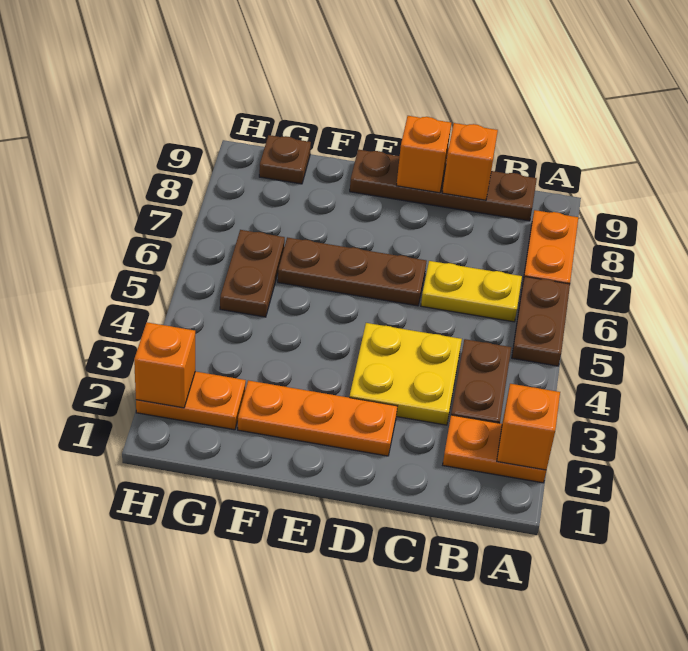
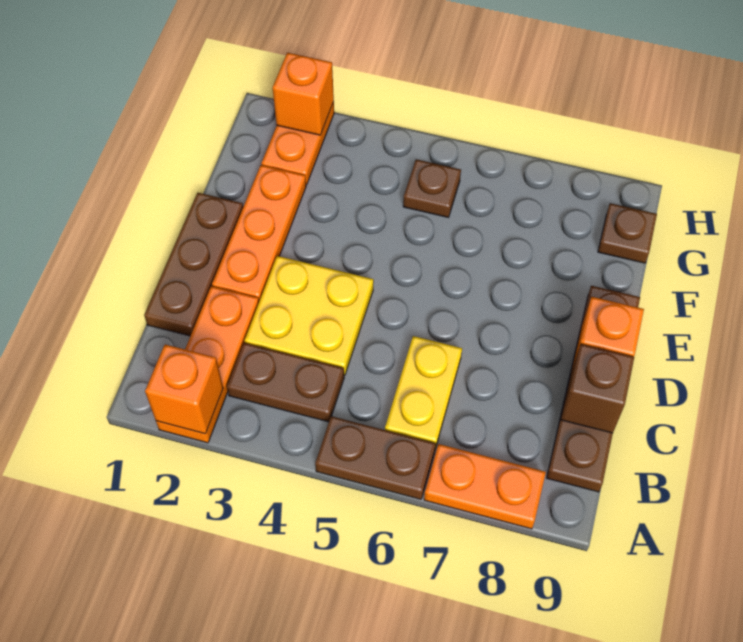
orange 1x2 plate [443,415,546,483] -> orange 1x3 plate [156,286,259,443]
orange 1x1 brick [442,123,498,200] -> brown 1x1 brick [561,344,634,433]
brown 1x3 plate [278,237,426,306] -> brown 1x3 plate moved to [144,193,243,336]
brown 1x2 plate [220,230,285,317] -> brown 1x1 plate [403,159,461,218]

